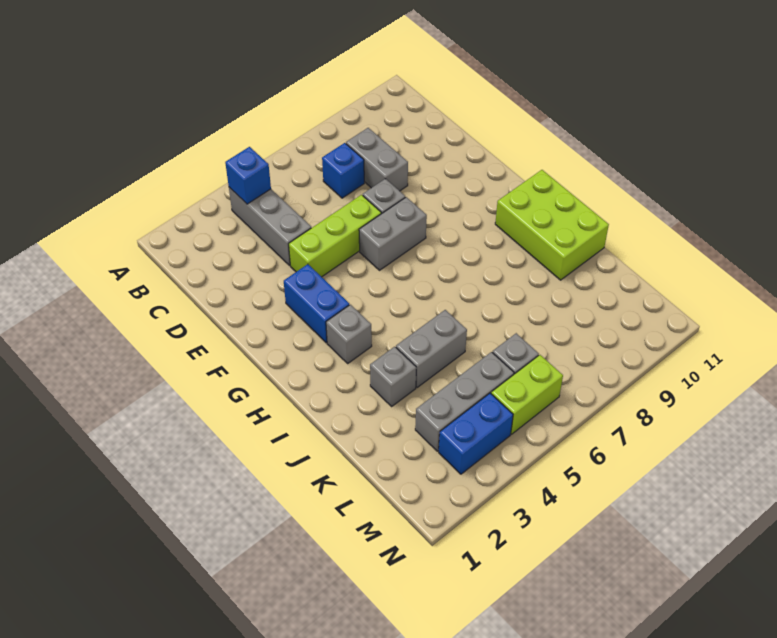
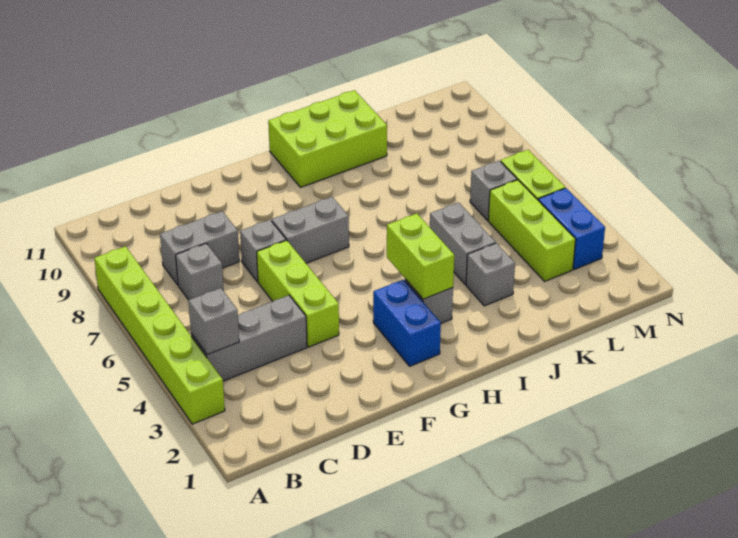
none -> lime 1x6 brick [94,246,225,424]
blue 1x1 brick [225,147,271,204] -> grey 1x1 brick [188,288,239,355]
blue 1x1 brick [322,143,364,198] -> grey 1x1 brick [176,243,224,300]
blue 1x2 brick [284,264,349,343] -> blue 1x2 brick turned to [373,280,441,366]
grey 1x2 brick [359,197,427,270] -> grey 1x2 brick turned to [272,197,349,263]
none -> lime 1x2 brick [387,213,454,299]
grey 1x3 brick [415,352,514,451] -> lime 1x3 brick [488,180,576,281]

